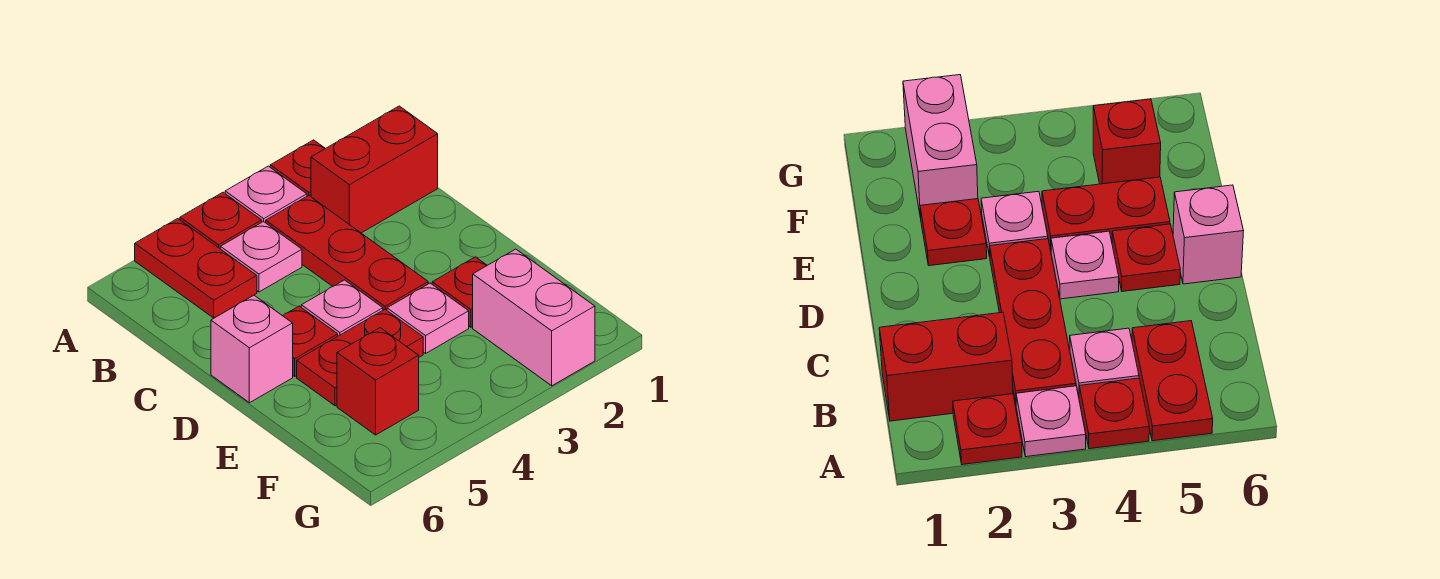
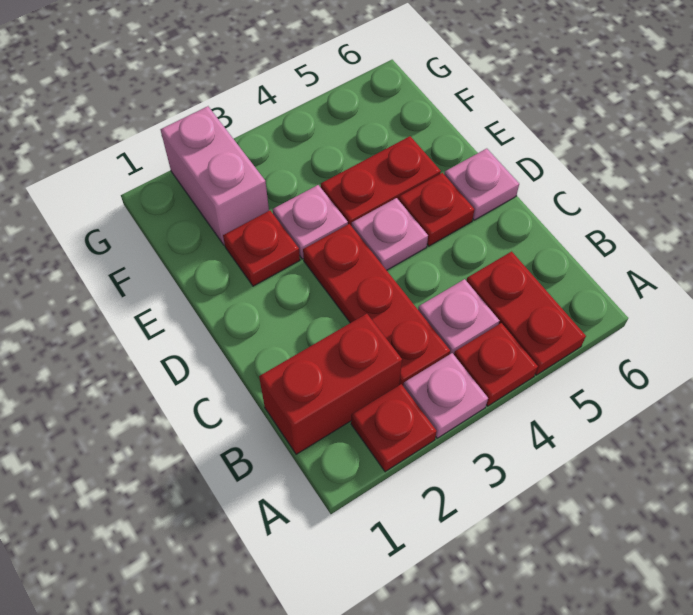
pink 1x1 brick [211,295,293,403] -> pink 1x1 plate [444,149,519,220]
red 1x1 brick [337,328,419,435] -> none

